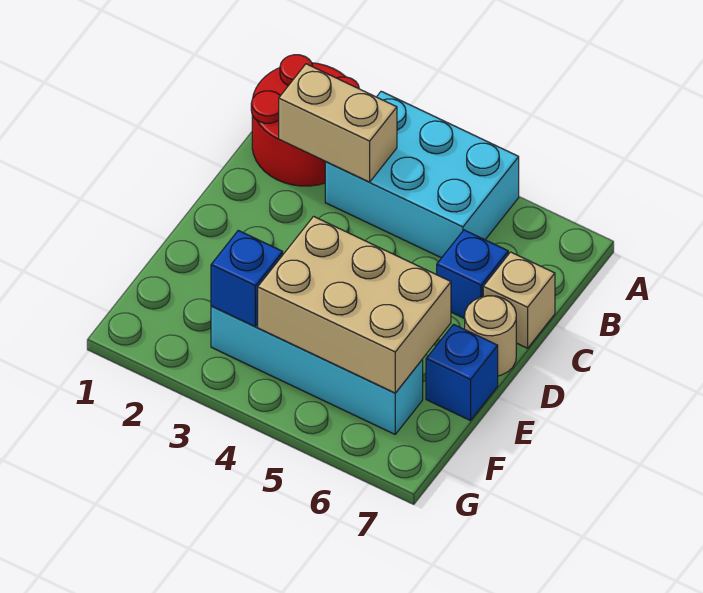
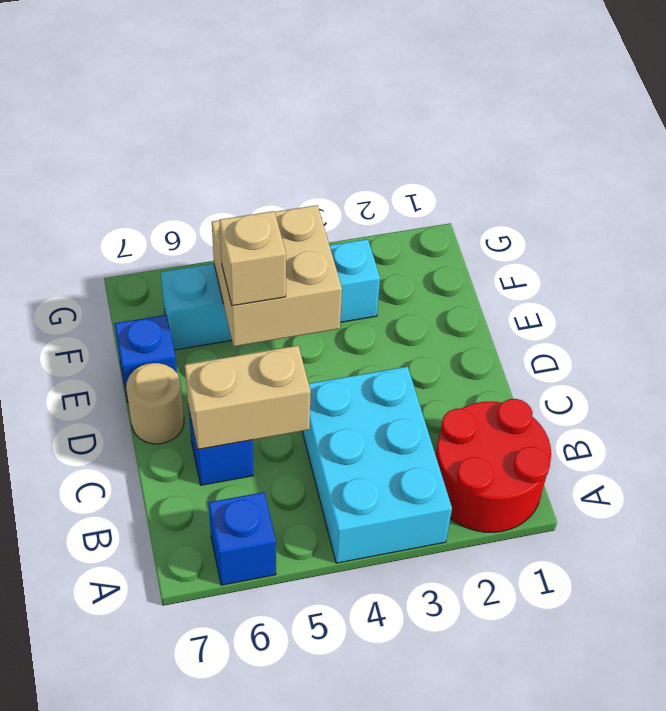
cyan 2x3 brick [325,91,519,258] -> cyan 2x3 brick turned to [302,366,452,563]
tan 1x2 brick [279,64,397,182] -> tan 1x2 brick moved to [185,346,311,449]
tan 1x1 brick [483,252,555,348] -> tan 1x1 brick moved to [220,211,286,306]
tan 2x3 brick [258,216,451,393] -> tan 2x2 brick [212,205,342,346]
blue 1x1 brick [211,230,283,327] -> blue 1x1 brick moved to [209,492,276,585]

